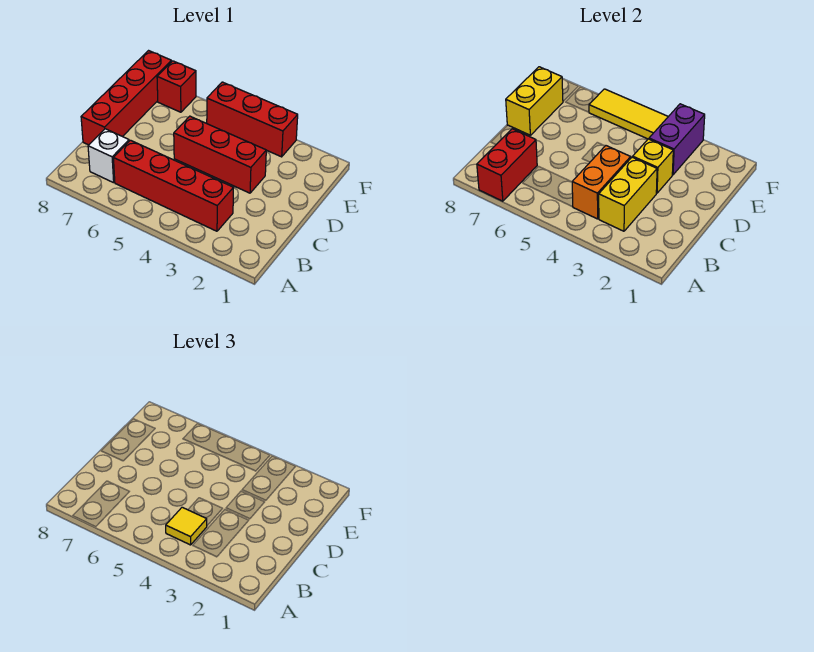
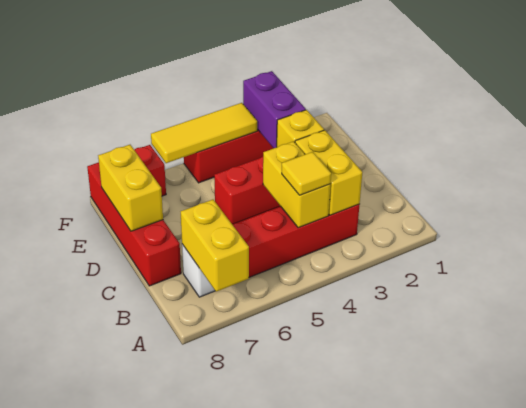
red 1x2 brick [477,129,537,201] -> yellow 1x2 brick [181,200,249,292]
orange 1x2 brick [572,146,631,219] -> yellow 1x2 brick [263,141,331,228]

